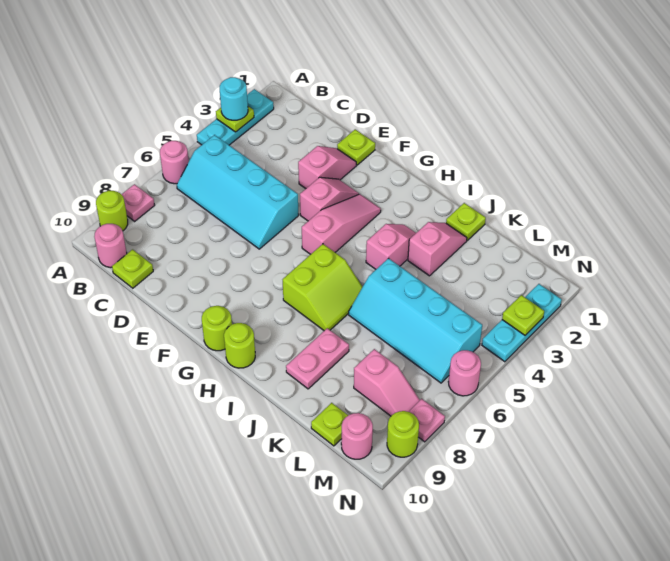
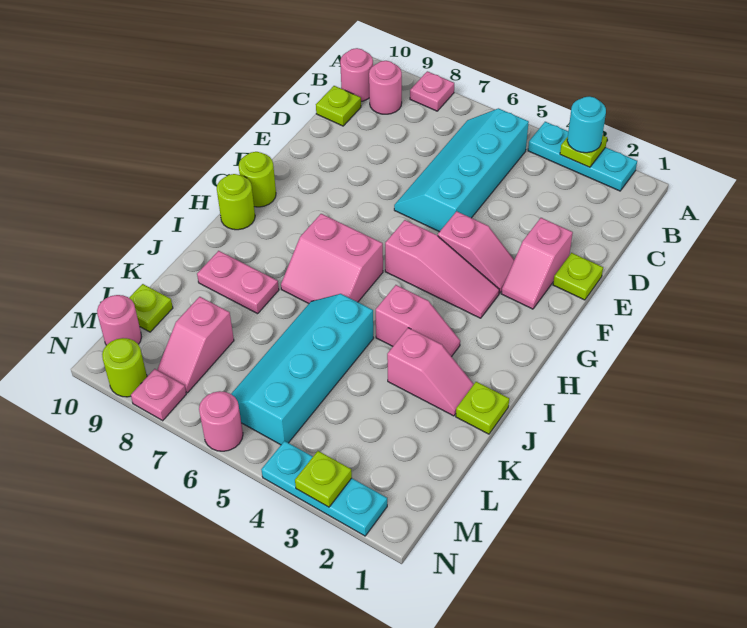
pink 1x1 round brick [160,141,189,184] -> pink 1x1 round brick moved to [369,61,402,114]
lime 1x1 round brick [96,191,128,231] -> none
pink 1x2 slope [298,146,356,189] -> pink 1x2 slope turned to [501,218,573,309]
lime 2x2 slope [283,244,363,331] -> pink 2x2 slope [281,214,383,303]

